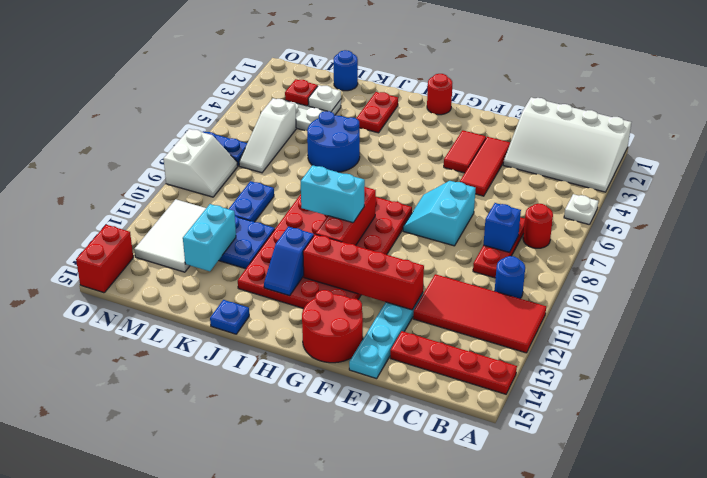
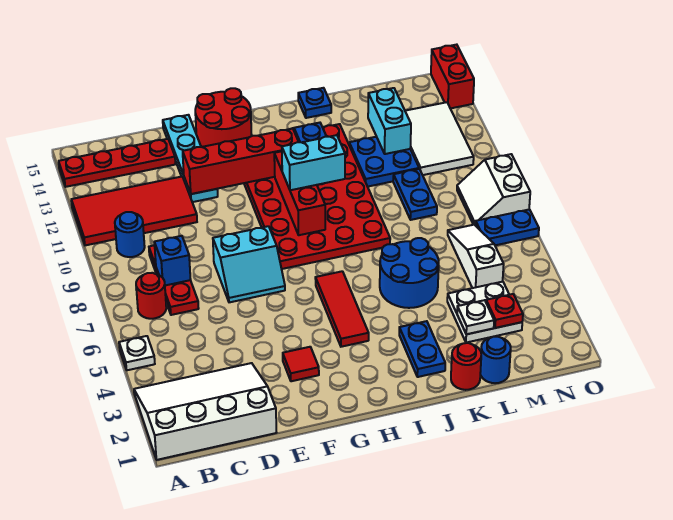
red 1x3 tile [460,137,510,196] -> red 1x3 tile moved to [315,271,369,347]
cyan 2x2 slope [403,181,476,246] -> cyan 2x2 slope turned to [213,226,285,302]
red 1x2 tile [444,130,486,173] -> red 1x1 tile [283,347,319,381]
red 1x1 round brick [427,74,452,115] -> red 1x1 round brick moved to [451,343,481,390]
red 1x2 plate [356,92,398,133] -> blue 1x2 plate [399,321,445,377]

